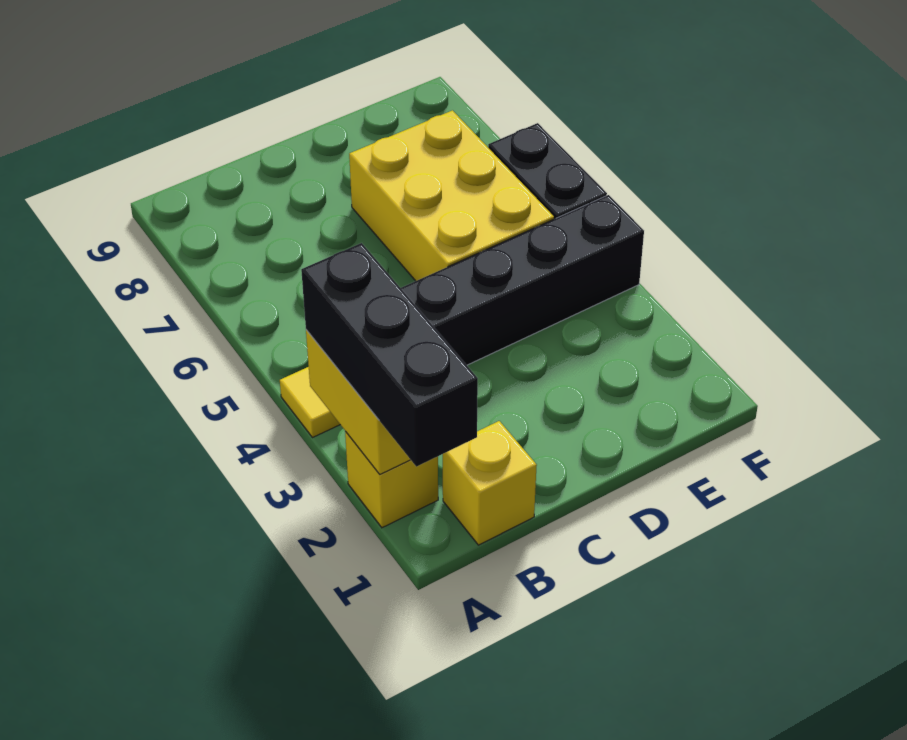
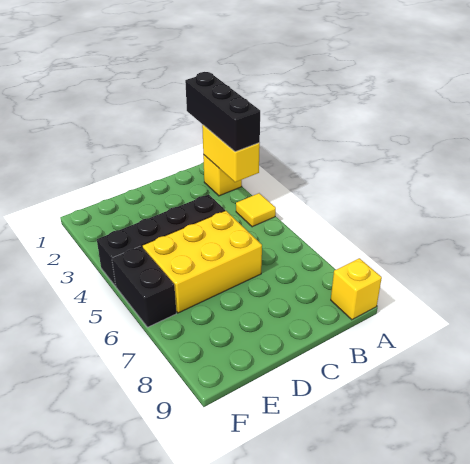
yellow 1x1 brick [443,421,537,545] -> yellow 1x1 brick moved to [331,258,382,320]
yellow 2x3 brick [349,110,554,281] -> yellow 2x3 brick turned to [142,211,262,313]

